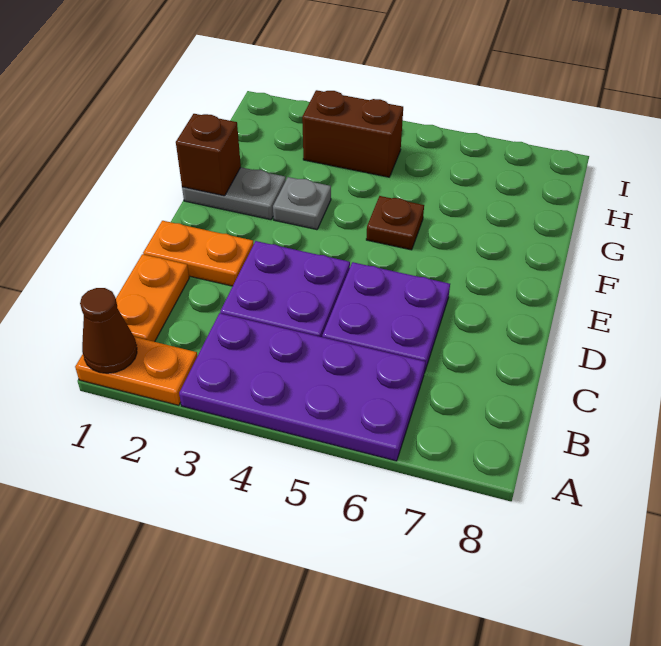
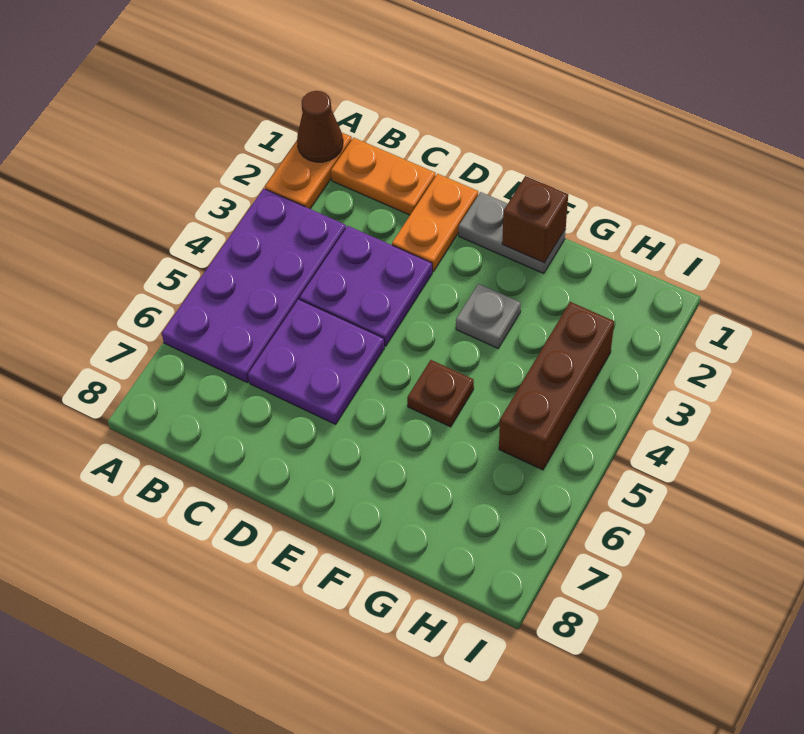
grey 1x2 plate [182,167,286,220] -> grey 1x2 plate turned to [459,192,566,274]
brown 1x2 brick [302,90,403,177] -> brown 1x3 brick [499,302,614,470]

